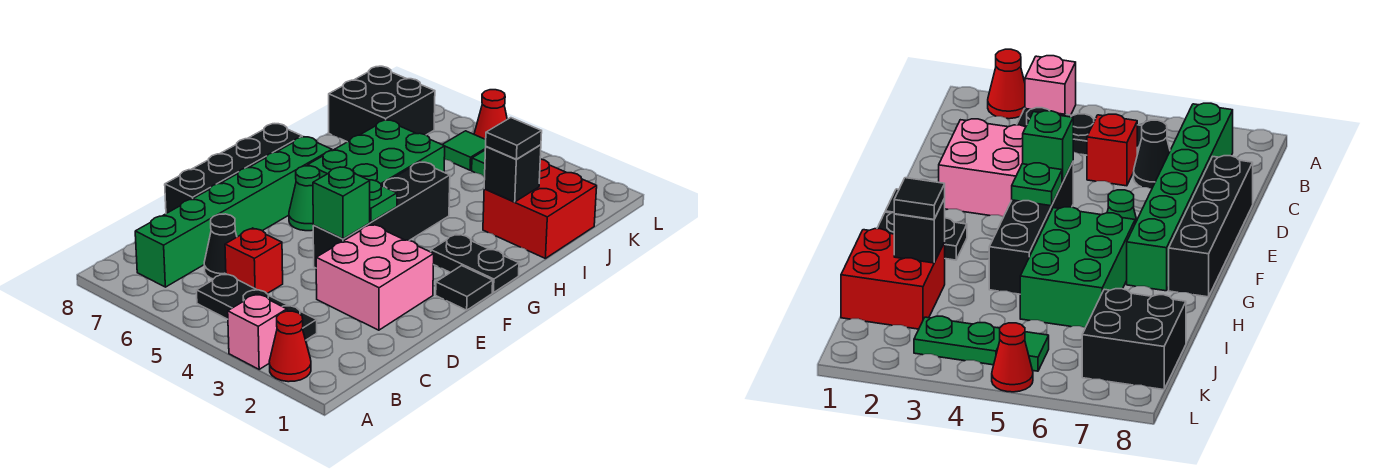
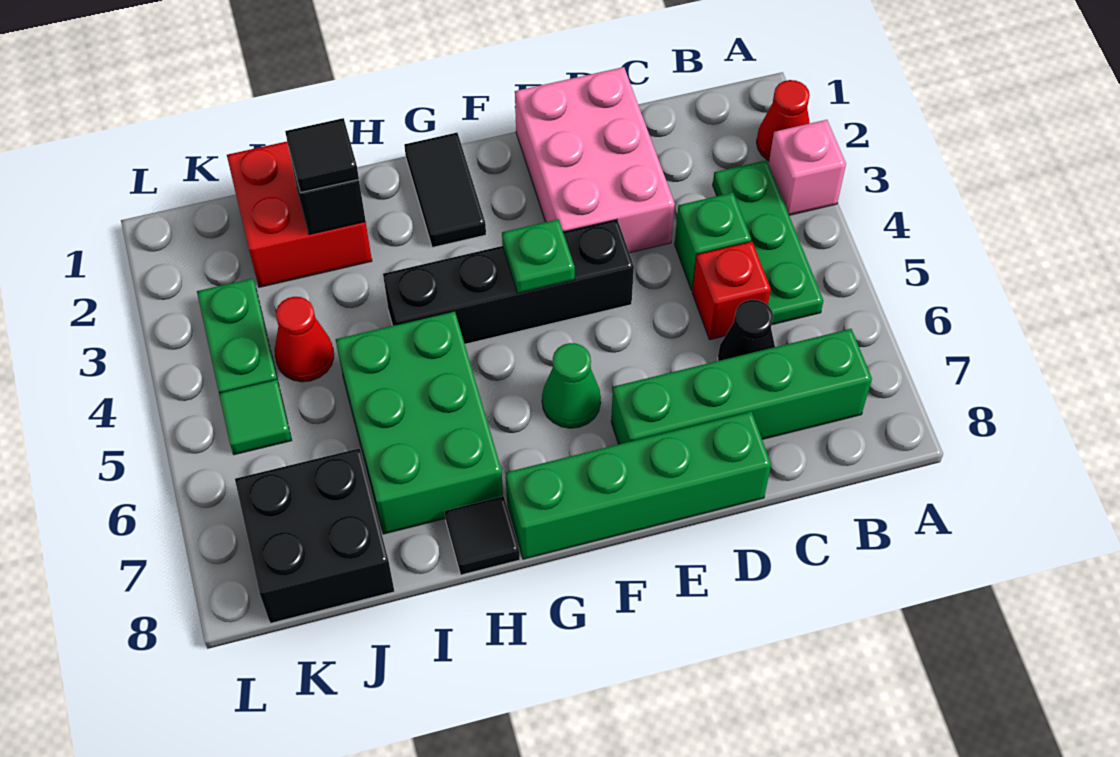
black 1x3 plate [197,273,317,340] -> green 1x3 plate [713,160,823,325]
green 1x6 brick [135,137,332,287] -> green 1x4 brick [611,329,872,444]
pink 2x2 brick [316,224,434,330] -> pink 2x3 brick [515,67,675,253]
black 1x4 brick [165,124,302,213] -> green 1x4 brick [506,412,771,559]
green 1x1 brick [313,167,370,239] -> green 1x1 brick moved to [675,193,751,290]
black 1x1 tile [436,266,493,310] -> black 1x1 tile moved to [445,496,520,575]
black 1x2 plate [431,234,519,293] -> black 1x2 tile [404,133,486,247]
green 2x3 brick [308,120,445,185] -> green 2x3 brick turned to [336,311,503,534]
red 1x1 cone [474,90,507,139] -> red 1x1 cone moved to [275,297,334,382]

